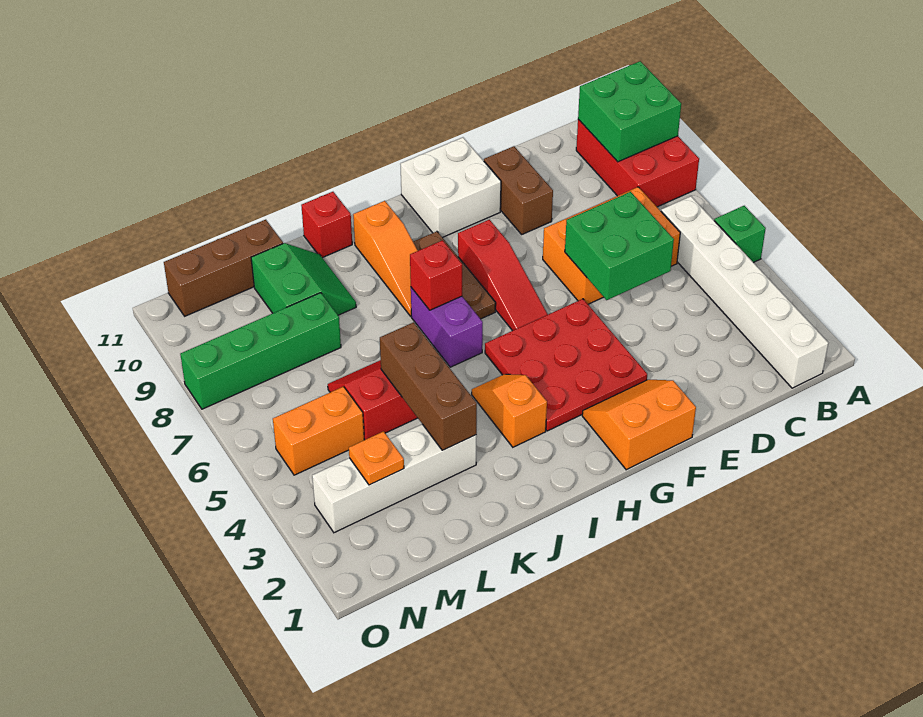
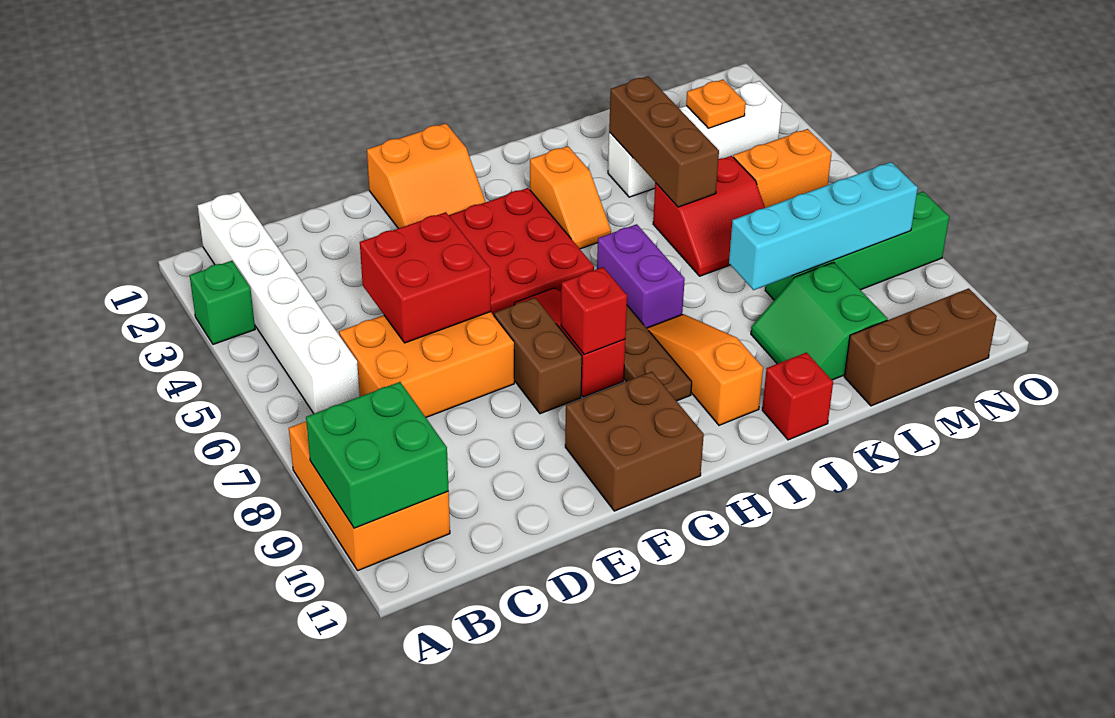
green 1x1 brick [714,206,766,263] -> green 1x1 brick moved to [190,261,255,344]
red 2x3 brick [576,119,699,207] -> orange 2x3 brick [289,422,450,570]
green 2x2 brick [565,192,674,300] -> red 2x2 brick [360,212,491,343]
brown 1x2 brick [484,146,553,234] -> brown 1x2 brick moved to [494,298,582,414]
white 2x2 brick [400,137,501,238] -> brown 2x2 brick [565,372,704,511]
red 1x1 brick [410,240,462,310] -> red 1x1 brick moved to [561,267,627,355]
none -> cyan 1x4 brick [729,162,918,290]

